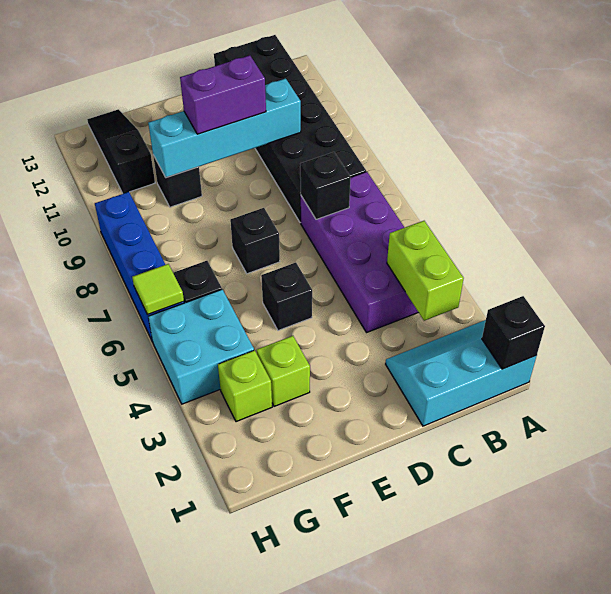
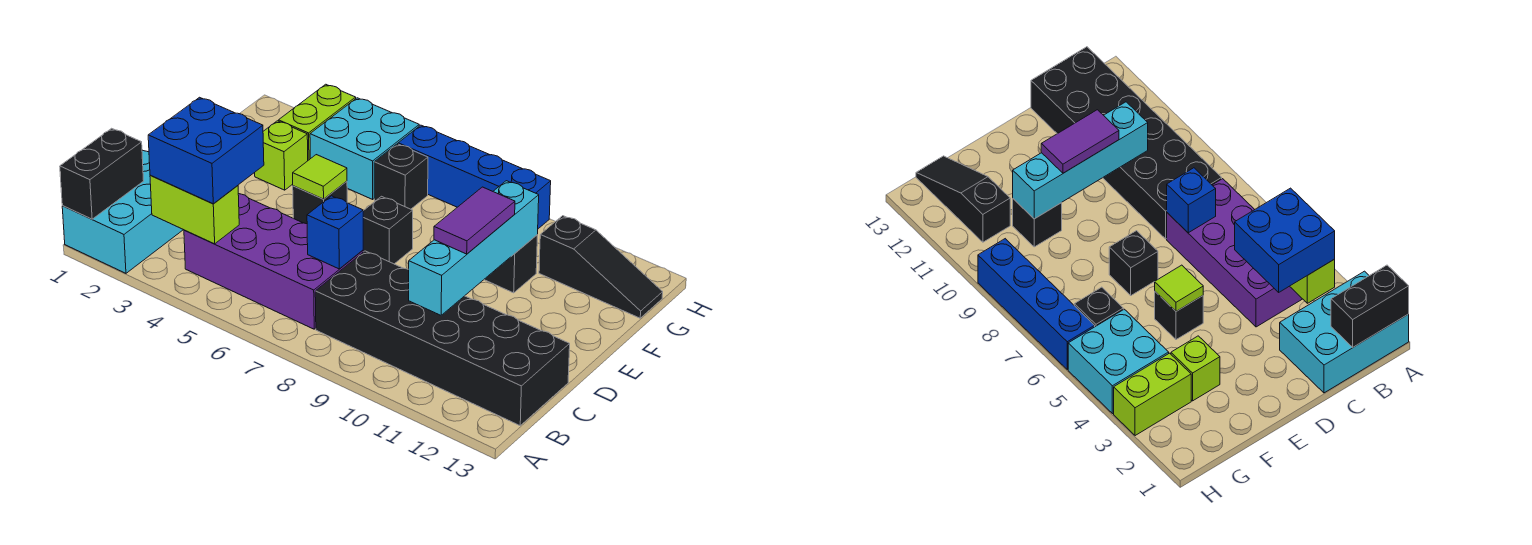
cyan 2x3 slope [386,320,537,426] -> cyan 2x3 brick [62,150,183,273]
black 1x1 brick [482,296,545,369] -> black 1x2 brick [60,128,144,219]
none -> blue 2x2 brick [148,97,264,204]
black 1x1 brick [300,152,351,219] -> blue 1x1 brick [307,196,363,269]
purple 1x2 brick [180,55,266,134] -> purple 1x2 tile [434,187,515,254]
lime 1x1 brick [218,350,272,422] -> lime 1x2 brick [279,84,356,160]
lime 1x1 tile [132,264,184,315] -> lime 1x1 tile moved to [293,155,347,199]

